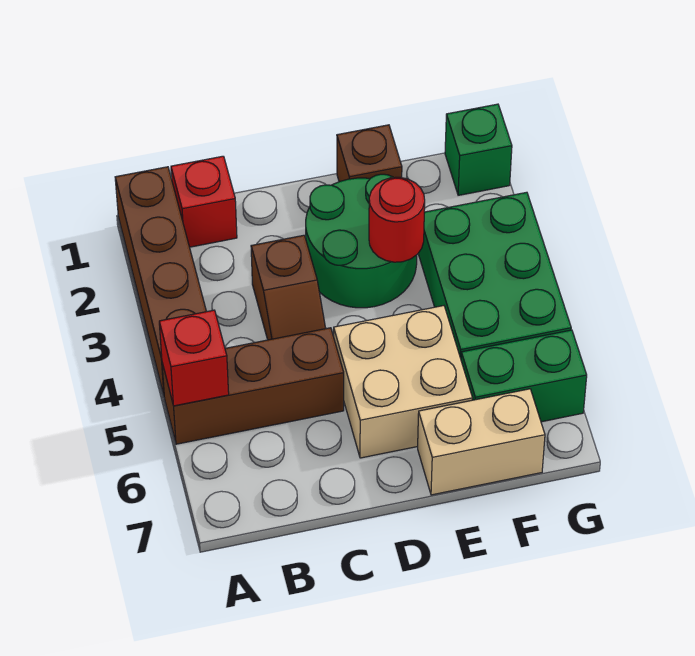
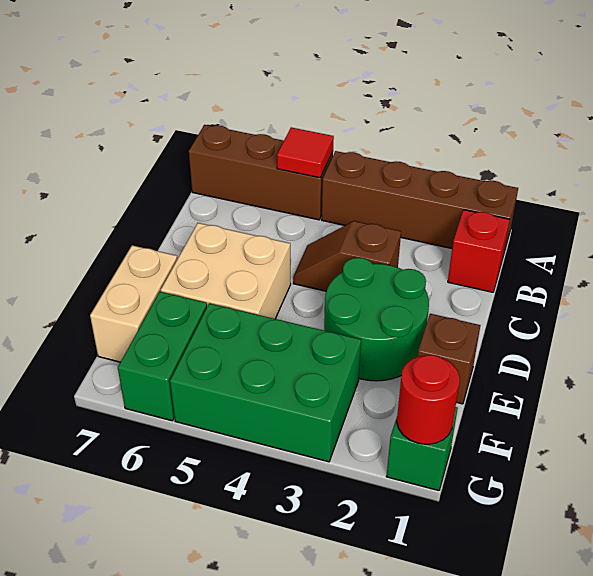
brown 1x3 brick [162,328,344,444] -> brown 1x3 brick turned to [189,125,333,220]
red 1x1 brick [159,310,229,406] -> red 1x1 tile [277,127,334,178]
red 1x1 round brick [369,177,425,262] -> red 1x1 round brick moved to [397,355,460,444]

